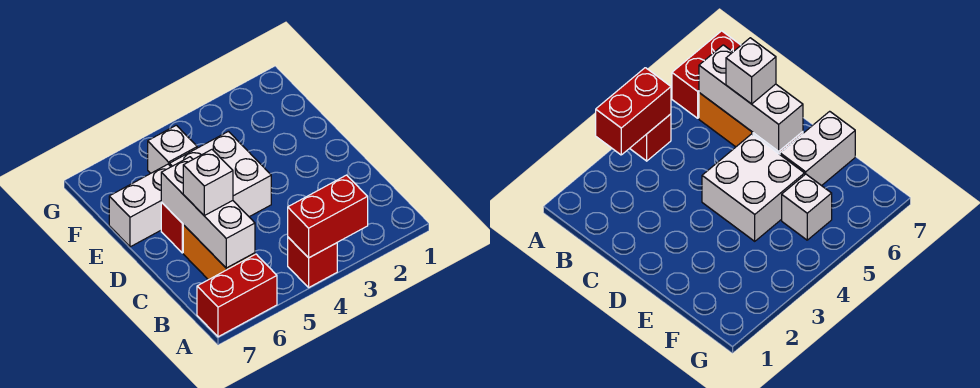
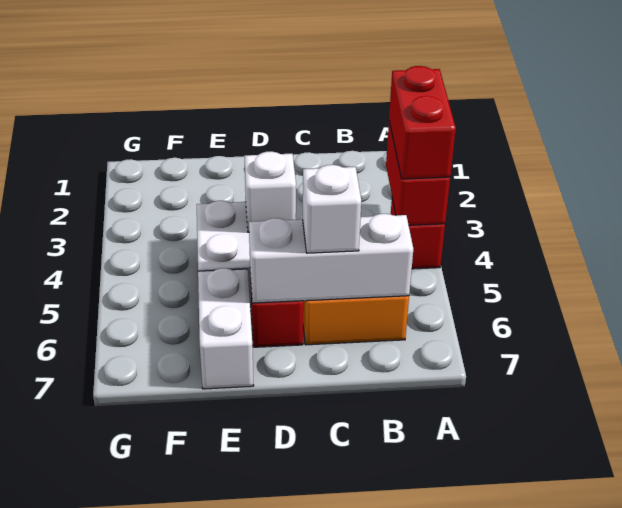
red 1x2 brick [197,254,277,337] -> red 1x2 brick moved to [389,66,456,179]
white 1x1 brick [148,125,197,173] -> white 1x1 brick moved to [245,151,296,232]

